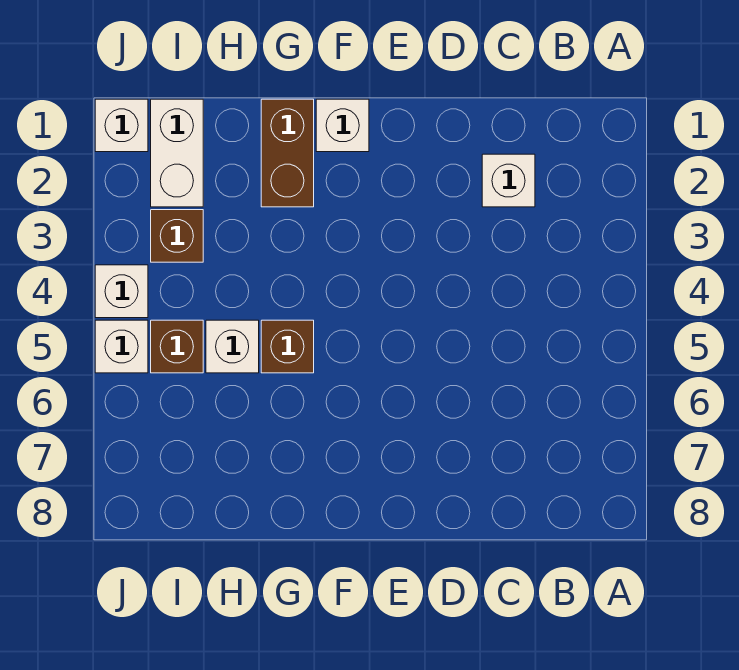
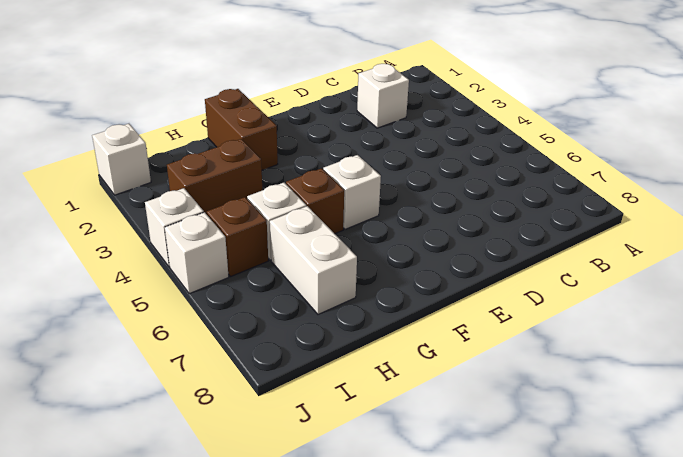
white 1x1 brick [316,99,369,152] -> white 1x1 brick moved to [323,155,381,229]
white 1x2 brick [151,99,203,207] -> white 1x2 brick moved to [270,206,357,314]
brown 1x1 brick [151,210,203,262] -> brown 1x2 brick [167,139,262,214]

